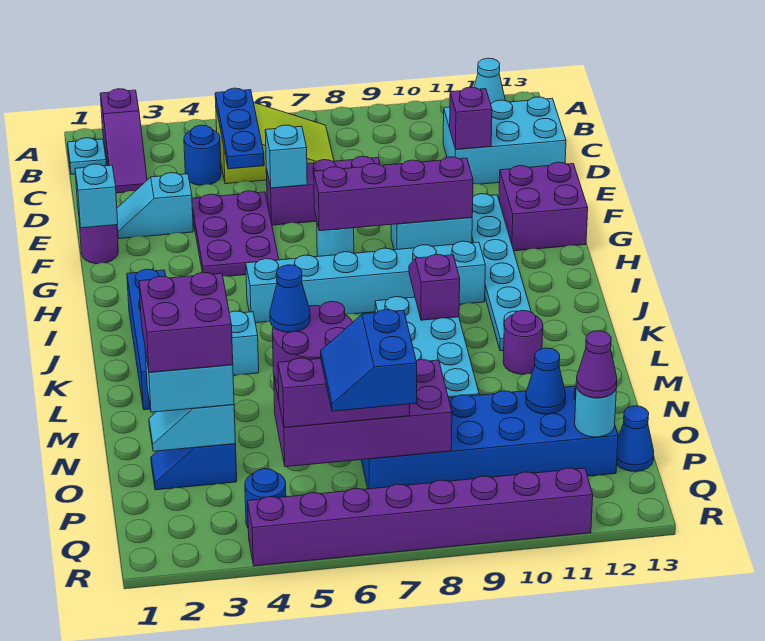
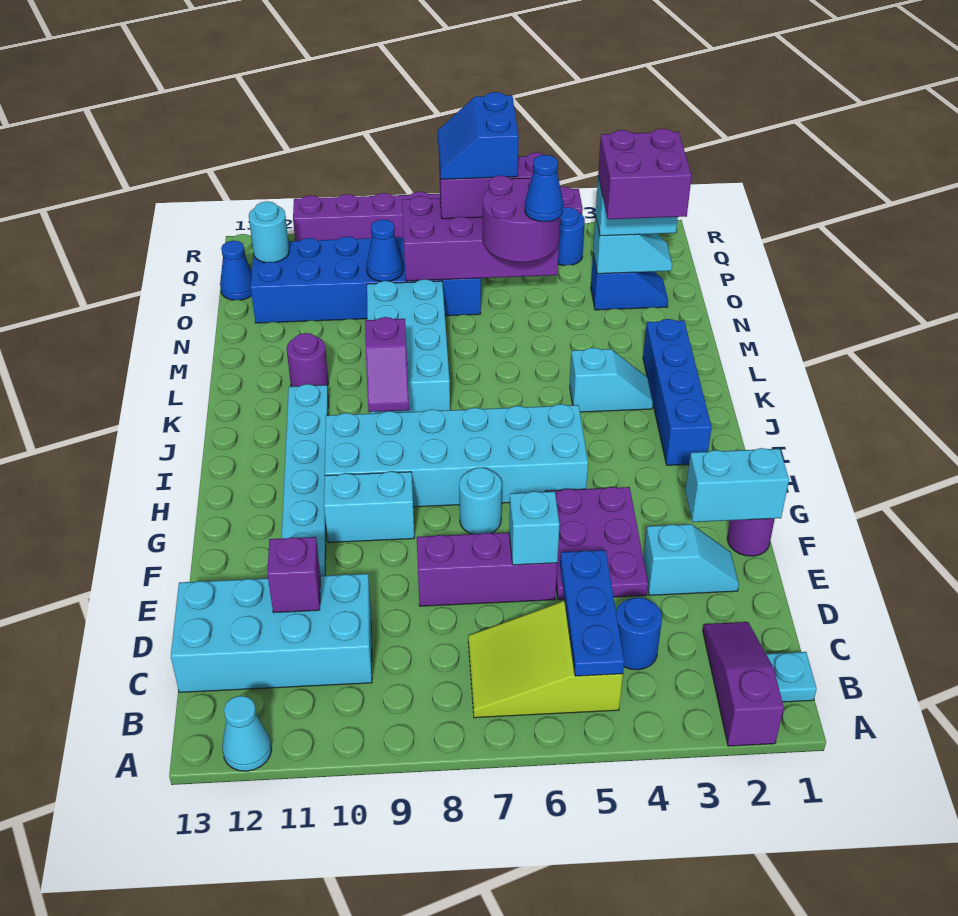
cyan 2x3 brick [443,97,566,184] -> cyan 2x4 brick [171,574,372,692]
cyan 1x1 brick [75,164,118,228] -> cyan 1x2 brick [685,448,789,522]
purple 2x2 brick [499,162,588,251] -> none
purple 1x4 brick [314,157,473,231] -> none
cyan 1x6 brick [246,241,485,323] -> cyan 2x6 brick [325,404,588,507]
blue 1x1 cone [526,348,566,414] -> blue 1x1 cone moved to [367,220,403,281]
blue 2x2 slope [321,310,417,411] -> blue 2x2 slope turned to [438,92,519,179]
purple 1x1 cone [576,331,617,398] -> none

